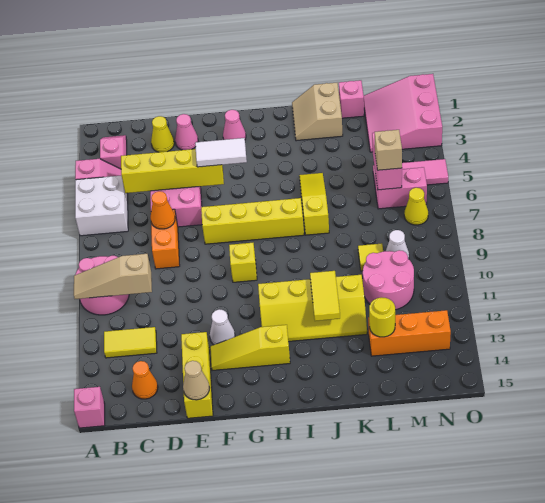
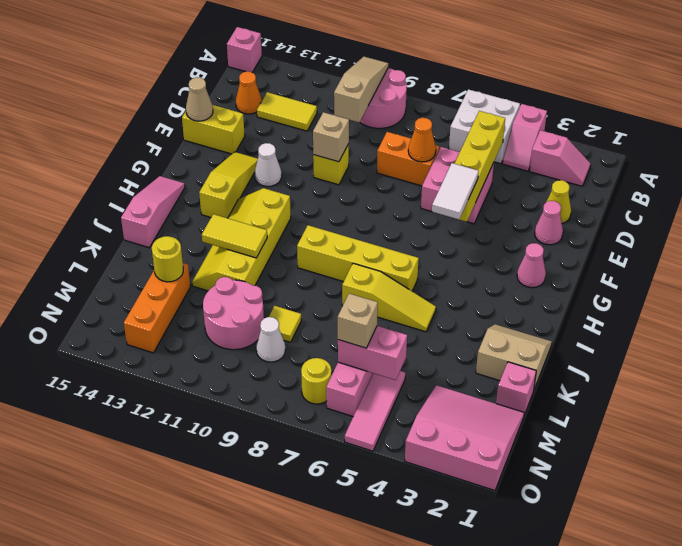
yellow 1x2 tile [104,327,157,358] -> yellow 1x2 tile turned to [257,92,317,131]
none -> tan 1x1 brick [313,112,349,162]
yellow 1x3 brick [181,332,213,418] -> yellow 1x2 brick [182,105,245,154]
yellow 1x4 brick [201,198,304,244] -> yellow 1x4 brick turned to [297,225,419,291]
yellow 1x1 brick [229,243,257,282] -> yellow 1x1 brick moved to [313,144,349,185]
none -> pink 1x3 slope [121,176,185,248]
yellow 1x1 cone [404,188,428,225] -> yellow 1x1 round brick [301,358,331,404]

